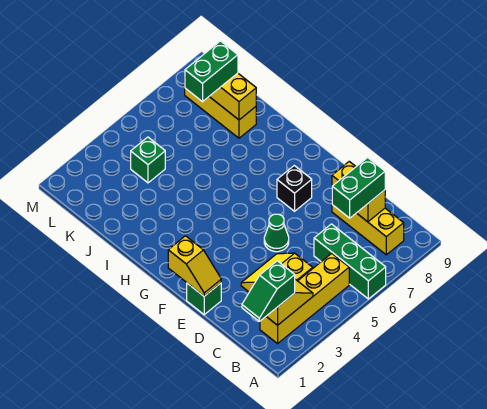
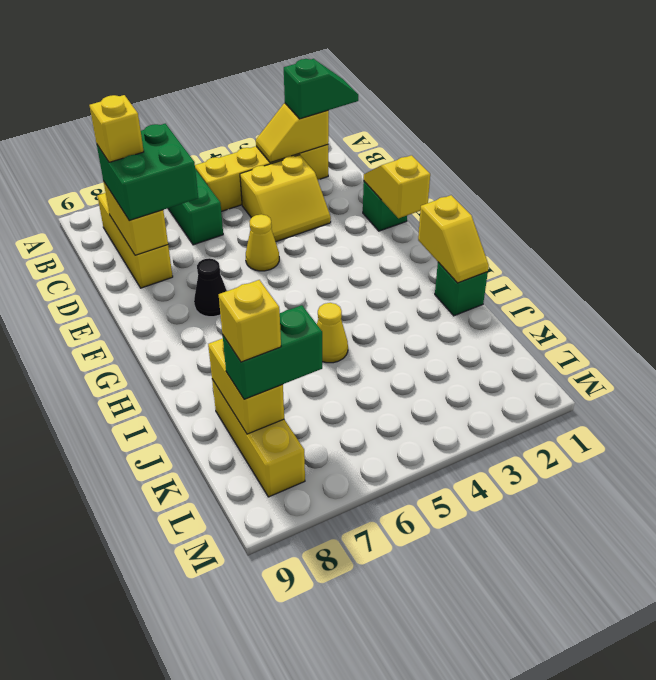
green 1x2 brick [332,158,385,218] -> green 2x2 brick [97,124,198,221]
none -> yellow 1x1 brick [89,95,144,162]
green 1x1 cone [264,214,289,252] -> yellow 1x1 cone [246,214,279,271]
black 1x1 brick [277,166,312,211] -> black 1x1 cone [194,258,227,317]
none -> yellow 1x2 slope [418,195,489,283]
none -> yellow 1x1 cone [317,303,348,363]
green 1x1 brick [131,137,165,183] -> green 1x1 brick moved to [435,262,488,316]
none -> yellow 1x1 brick [219,280,281,362]

